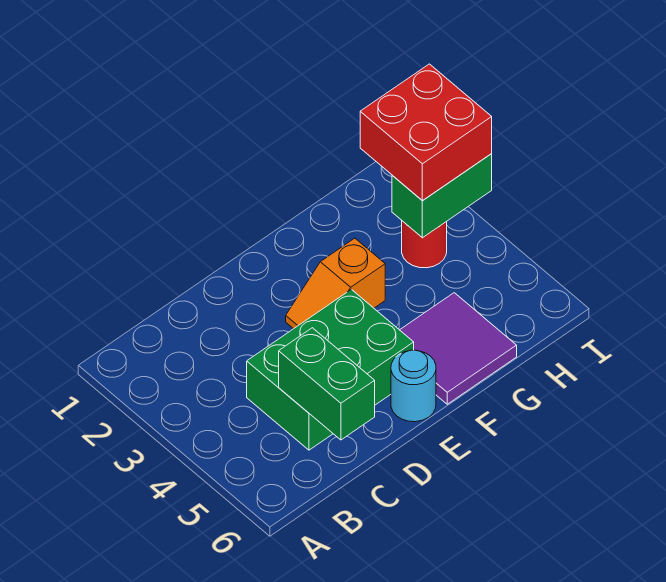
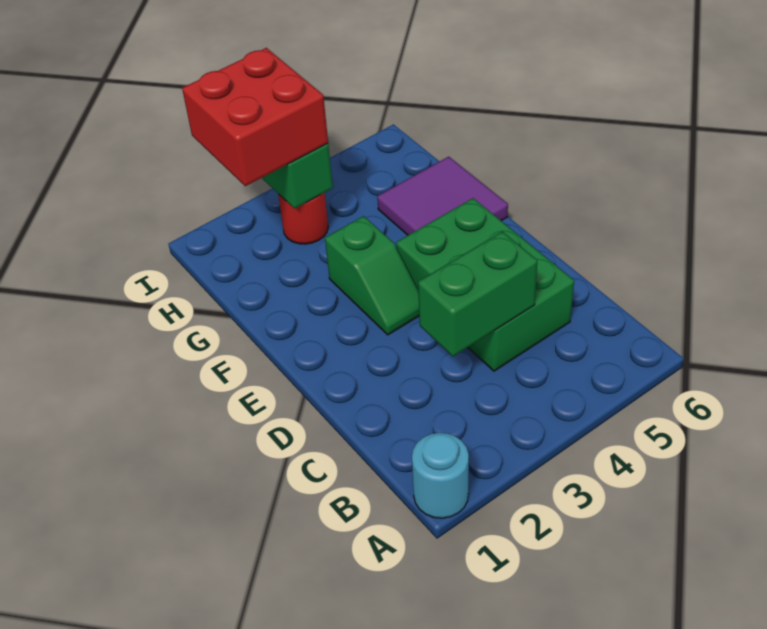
green 1x2 brick [279,328,375,440] -> green 1x2 brick moved to [418,232,537,356]
orange 1x2 slope [286,238,385,329] -> green 1x2 slope [325,216,419,335]
cyan 1x1 round brick [391,350,436,422] -> cyan 1x1 round brick moved to [412,433,469,518]

